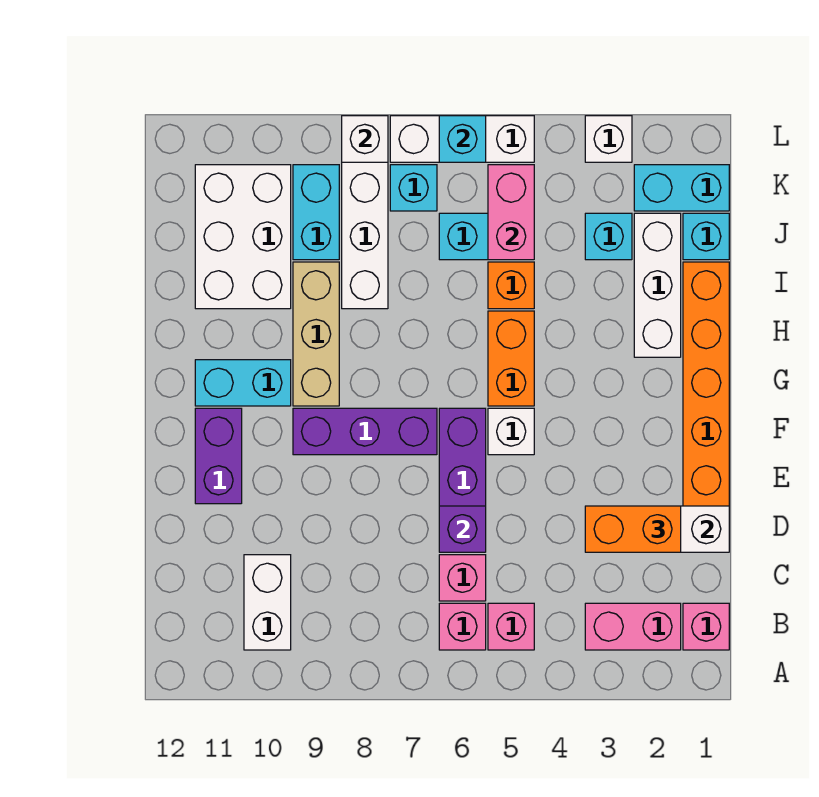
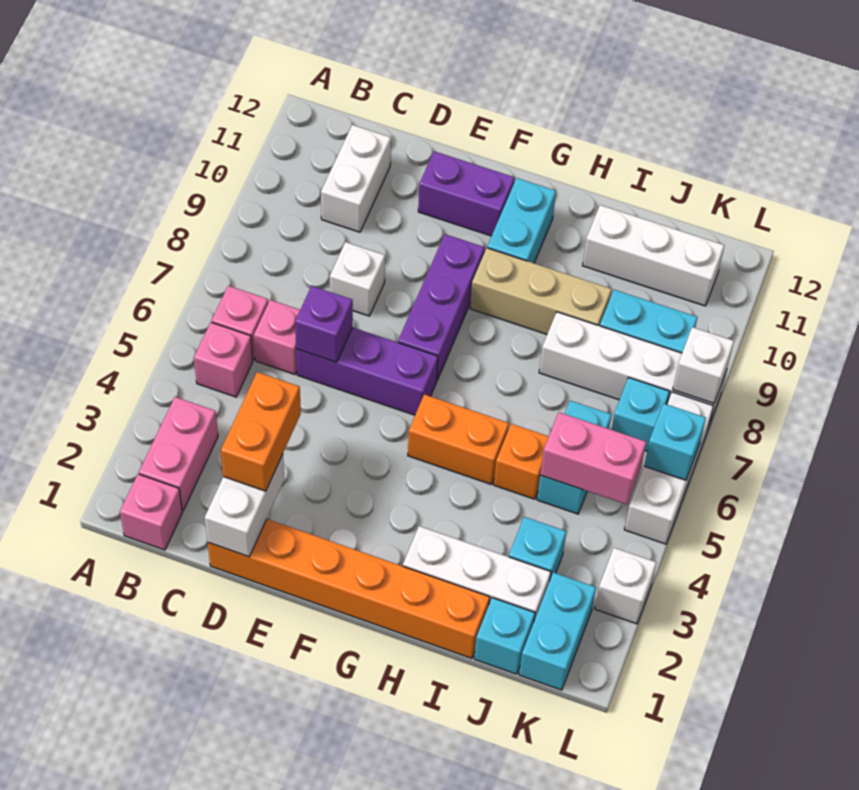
white 1x2 brick [244,555,291,650] -> white 1x2 brick turned to [321,125,391,232]
white 1x1 brick [488,408,534,455] -> white 1x1 brick moved to [330,242,385,316]
white 2x3 brick [195,165,291,309] -> white 1x3 brick [582,205,724,306]

